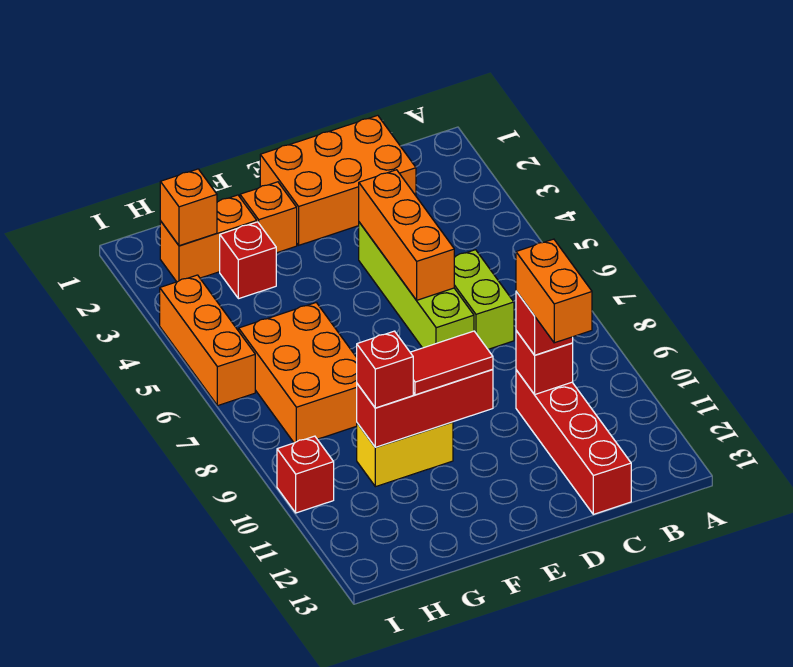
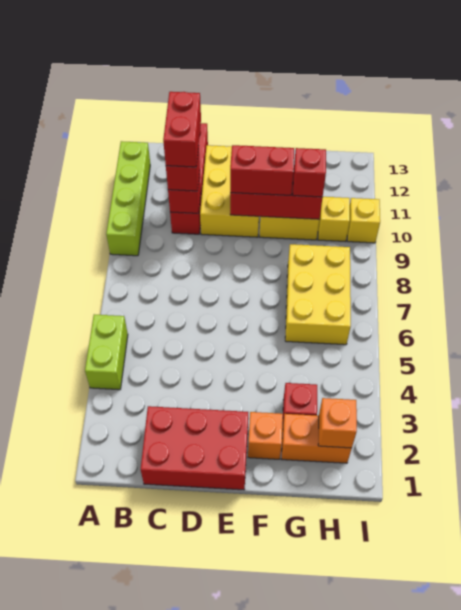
orange 2x3 brick [260,115,416,245] -> red 2x3 brick [141,406,248,490]
lime 1x2 brick [454,250,514,349] -> lime 1x2 brick moved to [85,314,128,390]
orange 1x2 brick [516,239,592,343] -> red 1x2 brick [163,92,201,167]
lime 1x4 brick [359,222,474,348] -> lime 1x4 brick moved to [106,141,150,256]
orange 1x3 brick [359,170,454,300] -> none
none -> yellow 2x3 brick [200,145,259,237]
red 1x2 tile [410,331,493,395] -> red 1x2 brick [230,145,294,195]
orange 2x3 brick [239,303,357,443] -> yellow 2x3 brick [285,244,351,345]
none -> yellow 1x1 brick [318,197,350,242]
orange 1x3 brick [160,275,255,406] -> none
red 1x1 brick [277,436,334,513] -> yellow 1x1 brick [347,198,380,243]

